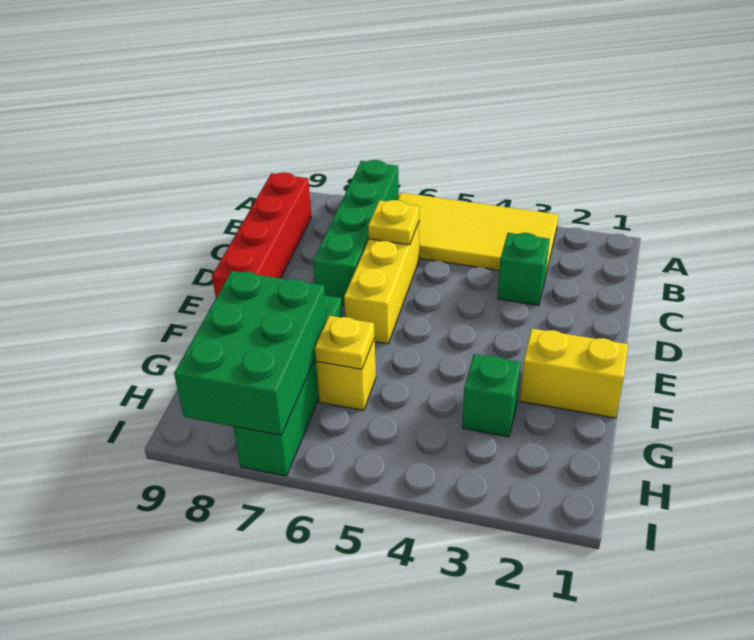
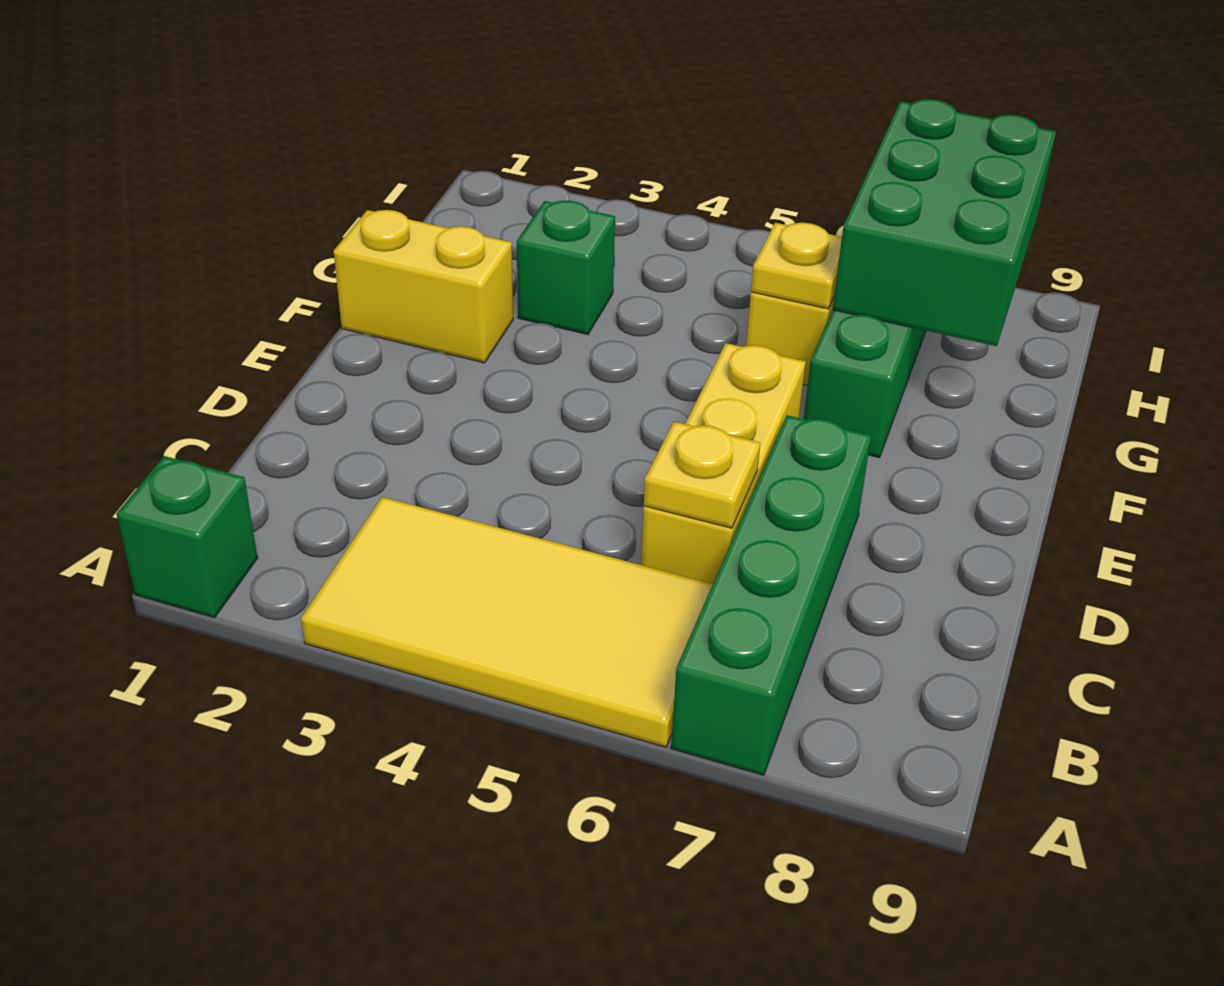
red 1x4 brick [212,172,312,297] -> none
green 1x1 brick [497,233,550,305] -> green 1x1 brick moved to [116,456,257,618]

